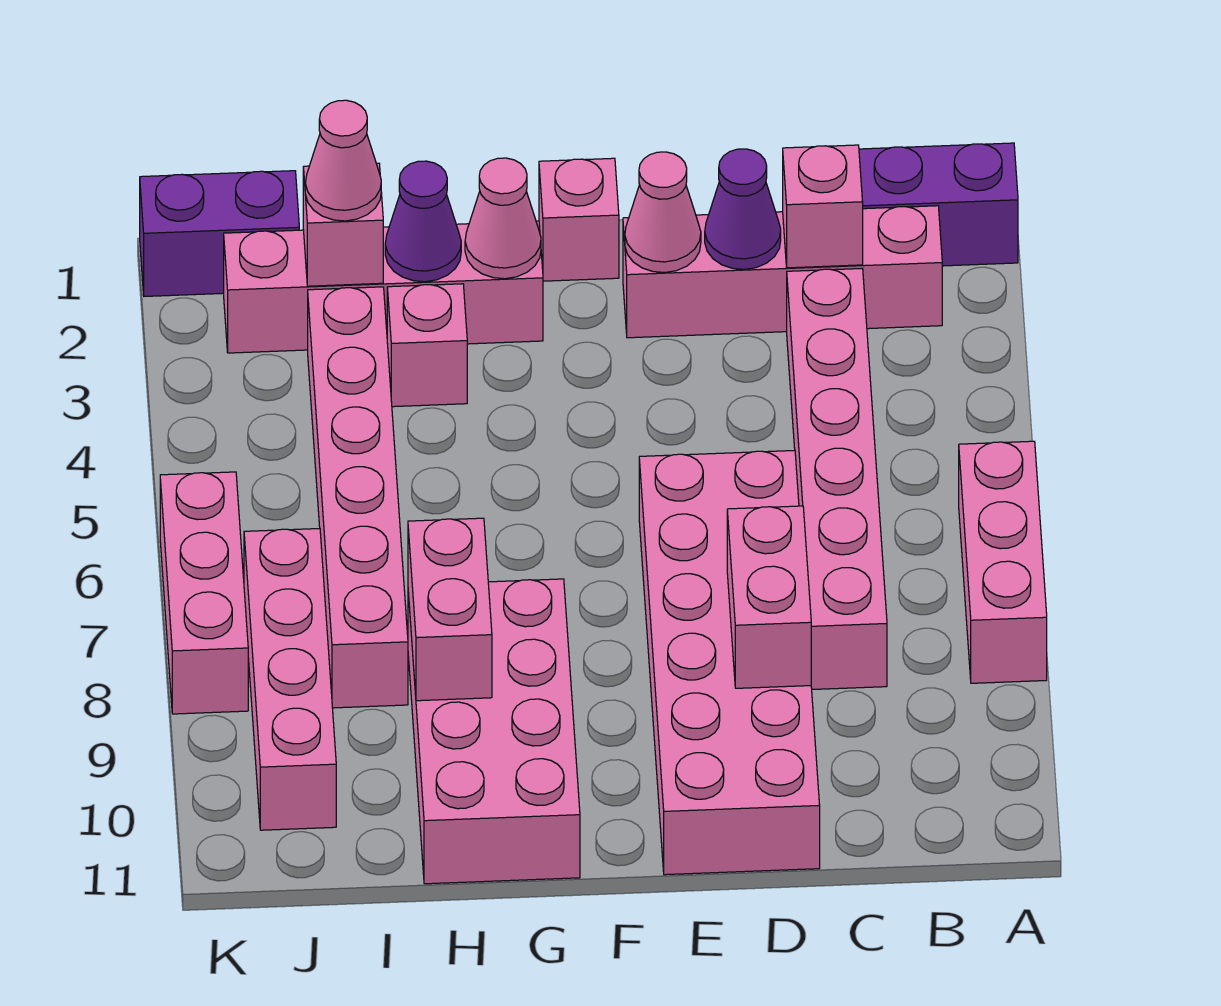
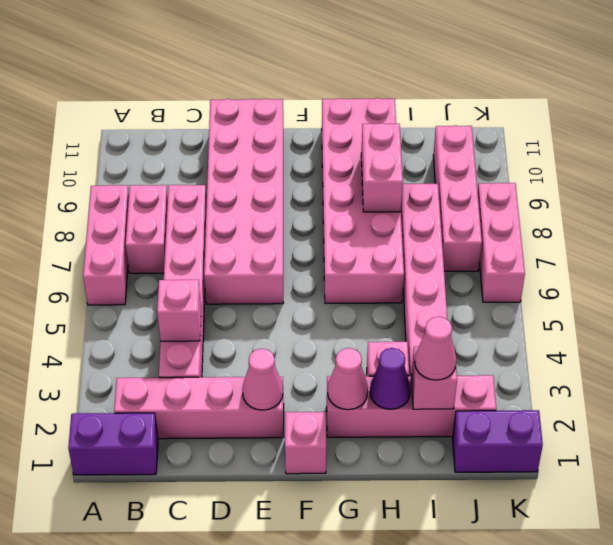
pink 1x1 brick [783,145,863,268] -> pink 1x1 brick moved to [157,280,201,341]
purple 1x1 cone [705,149,781,269] -> none
pink 1x2 brick [727,506,811,688] -> pink 1x2 brick moved to [126,185,168,273]
pink 2x4 brick [408,579,580,884] -> pink 2x6 brick [322,98,404,304]

